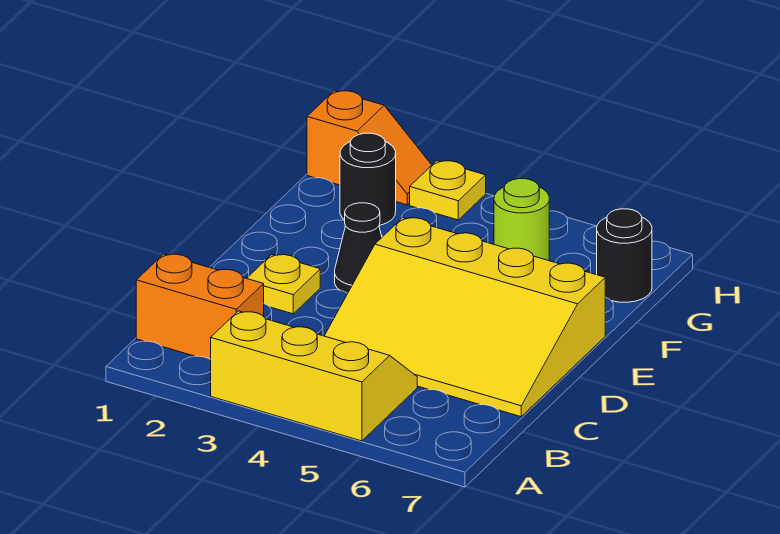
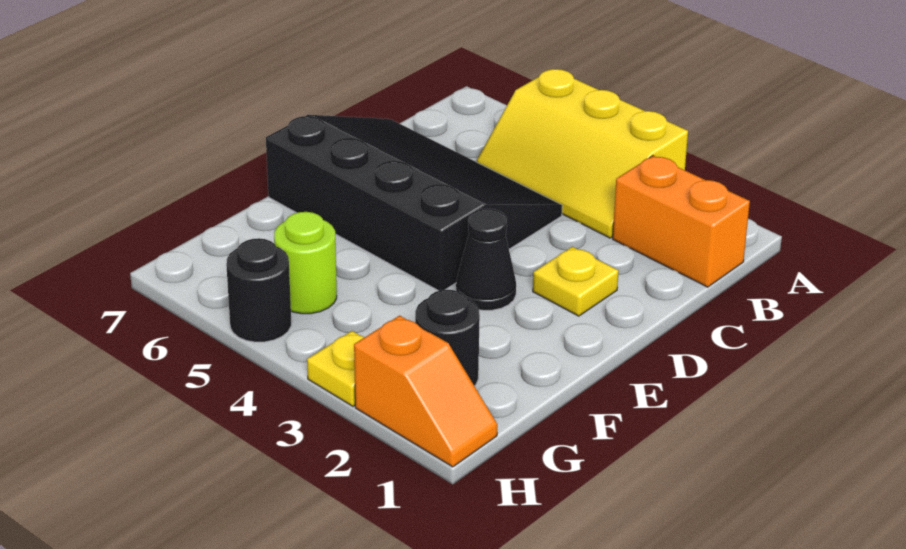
yellow 3x4 slope [325,218,605,417] -> black 3x4 slope [266,115,562,291]
black 1x1 round brick [597,209,652,302] -> black 1x1 round brick moved to [226,238,291,342]
orange 1x2 slope [307,91,432,205] -> orange 1x2 slope turned to [354,316,497,467]

